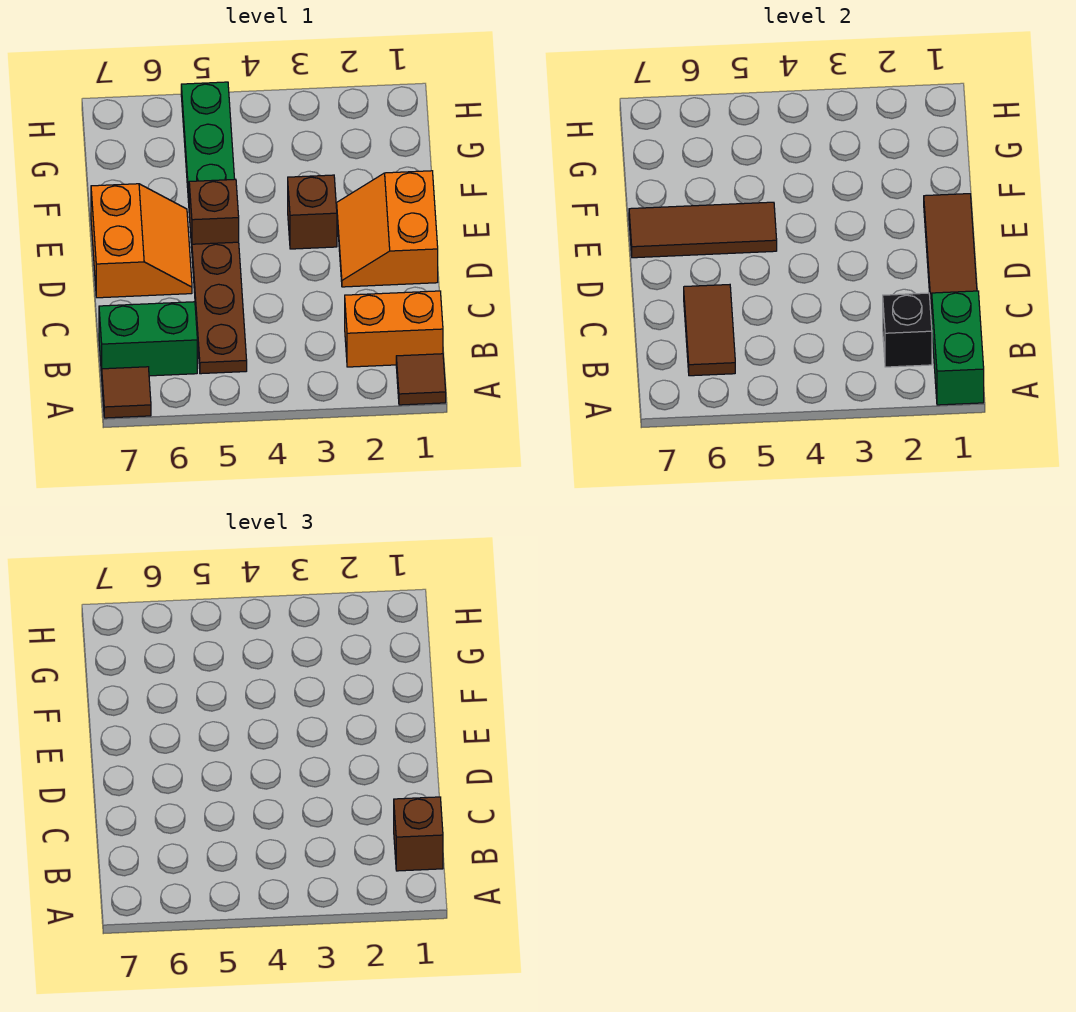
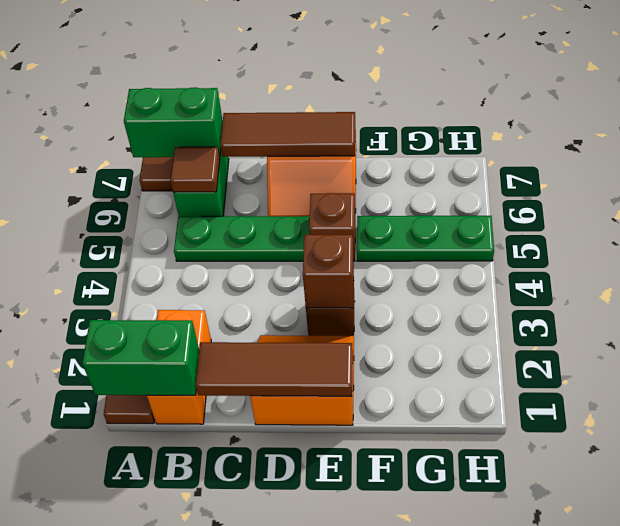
none -> green 1x2 brick [124,87,223,157]
brown 1x1 brick [394,797,443,871] -> brown 1x1 brick moved to [303,235,354,308]
black 1x1 brick [883,293,932,367] -> none
brown 1x3 plate [192,242,247,374] -> green 1x3 plate [174,216,310,261]
brown 1x2 tile [684,285,735,376] -> brown 1x1 tile [170,147,220,192]
brown 1x3 tile [629,202,777,258] -> brown 1x3 tile turned to [220,112,355,157]

